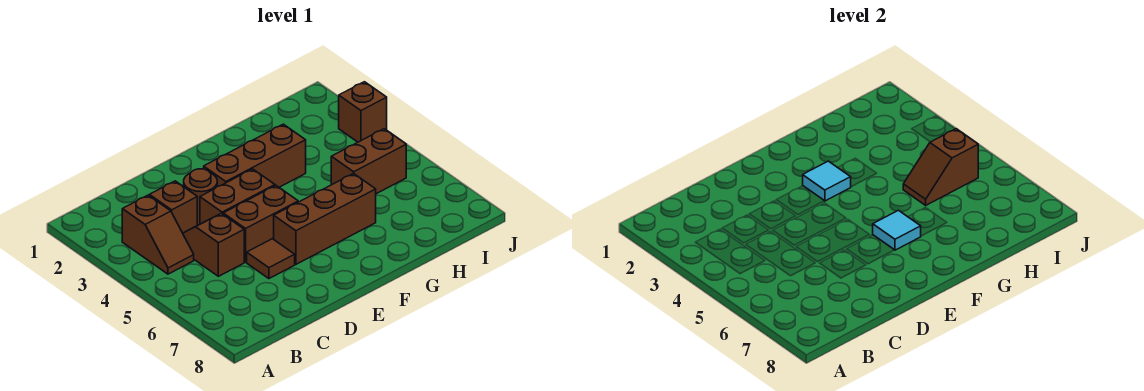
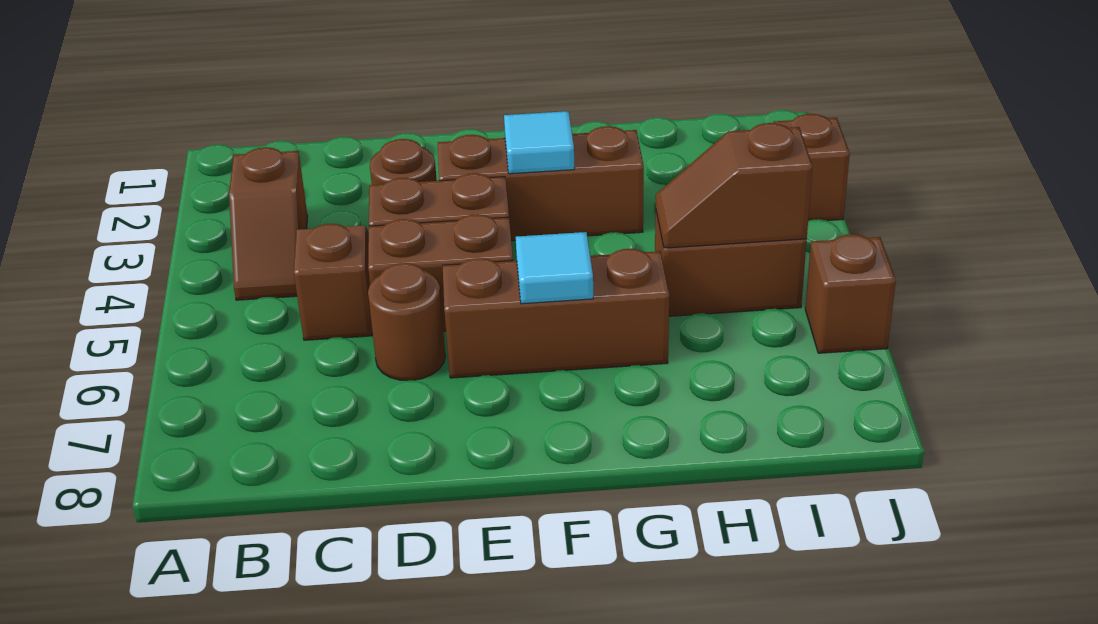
brown 1x1 brick [149,181,197,233] -> brown 1x1 brick moved to [805,234,896,353]
brown 1x1 tile [247,239,295,279] -> brown 1x1 round brick [368,263,445,381]

